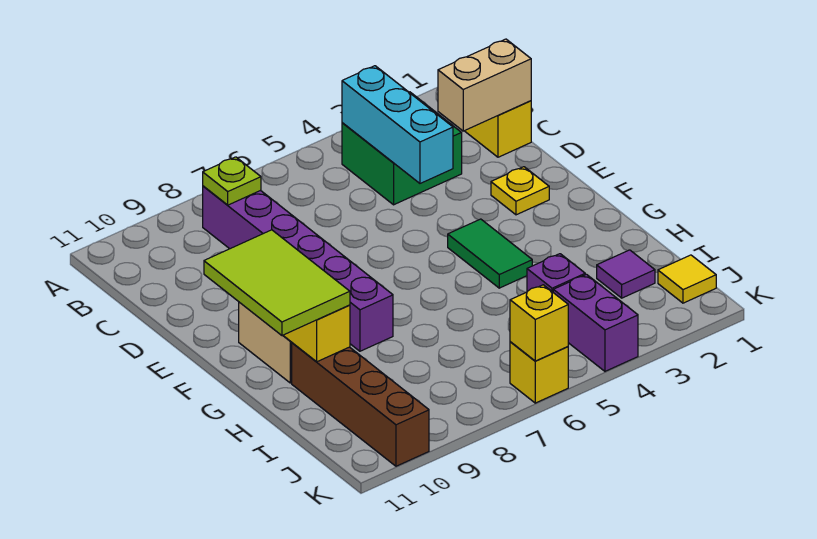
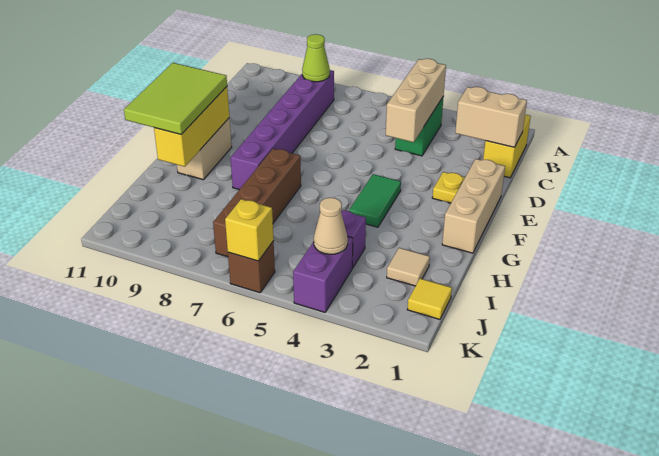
green 2x2 brick [342,92,462,205] -> green 1x2 brick [395,96,444,156]
cyan 1x3 brick [342,66,453,183] -> tan 1x3 brick [386,59,446,142]
lime 1x1 plate [203,157,261,205] -> lime 1x1 cone [302,34,330,82]
none -> tan 1x3 brick [442,159,505,253]
brown 1x4 brick [292,343,429,466] -> brown 1x4 brick moved to [213,149,301,257]
purple 1x1 tile [597,250,655,298] -> tan 1x1 tile [387,248,430,286]
none -> tan 1x1 cone [314,198,348,254]
yellow 1x1 brick [510,342,568,403] -> brown 1x1 brick [228,241,275,293]

